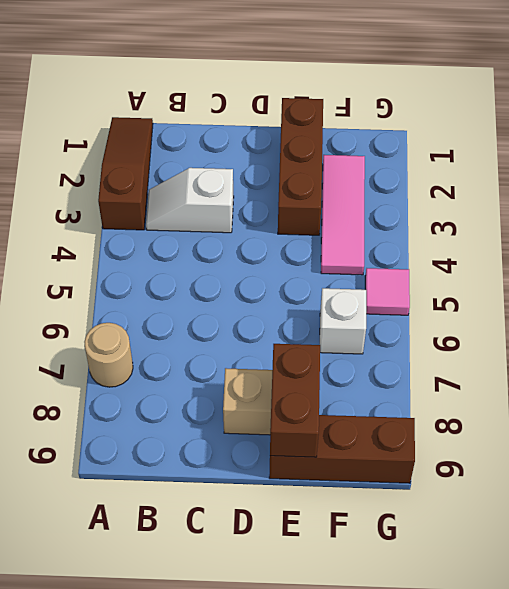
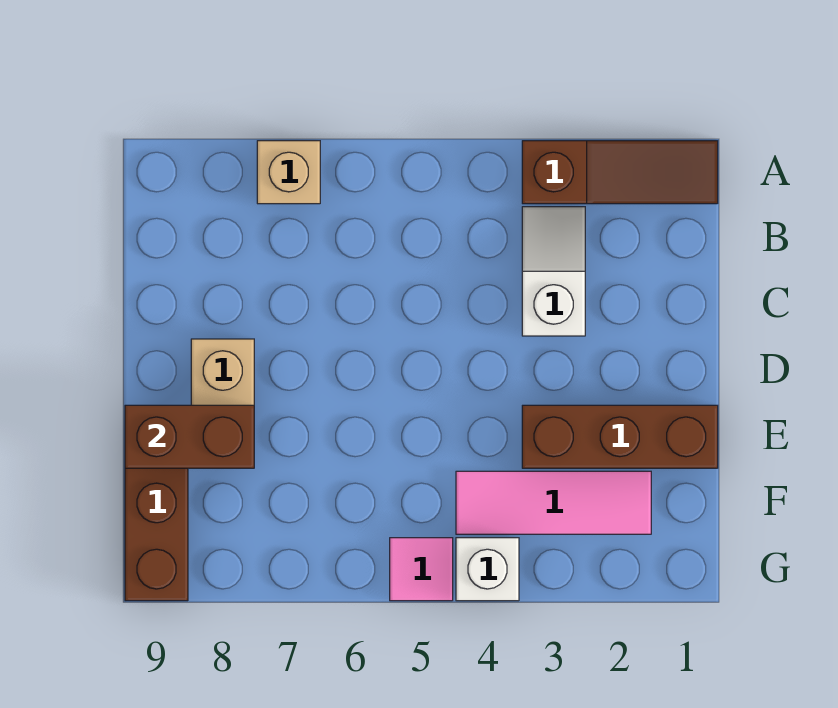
tan 1x1 round brick [84,323,133,387] -> tan 1x1 brick [257,141,320,204]
white 1x1 brick [320,288,366,354] -> white 1x1 brick moved to [456,538,519,601]

